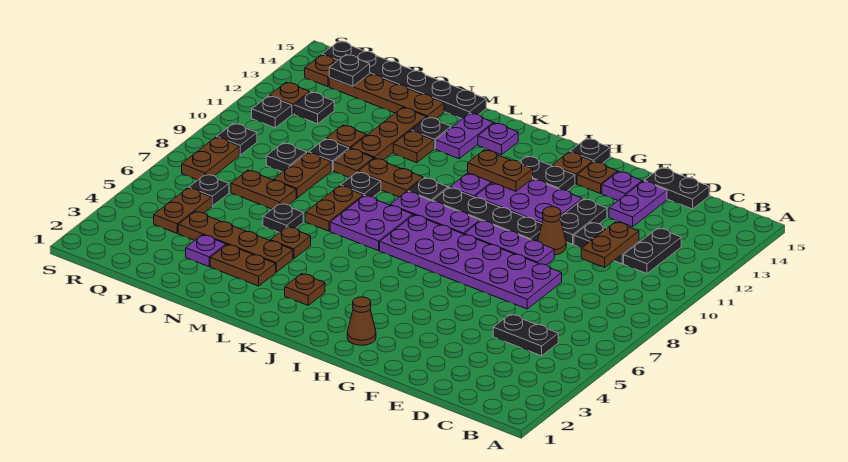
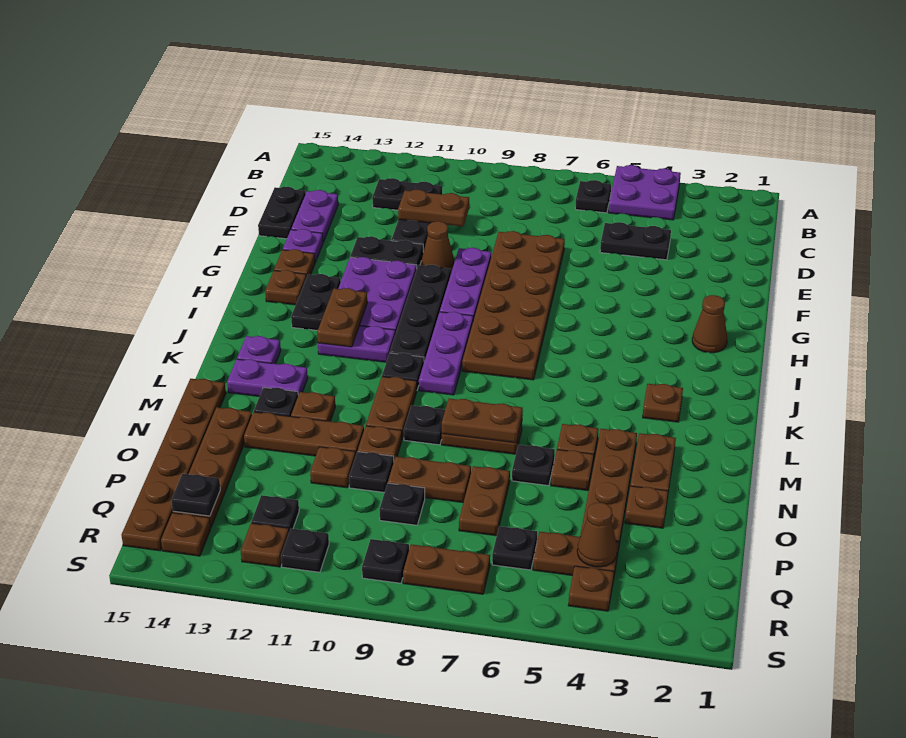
black 1x2 plate [493,314,558,356] -> black 1x2 plate turned to [600,222,671,260]
purple 2x6 plate [380,215,562,309] -> brown 2x6 plate [462,231,565,380]
purple 1x2 plate [609,181,667,227] -> purple 1x2 plate turned to [291,190,338,242]
black 1x1 plate [570,138,610,163] -> black 1x1 plate moved to [575,180,611,213]
purple 2x2 plate [330,195,413,251] -> purple 2x2 plate moved to [609,165,681,220]
none -> brown 1x2 plate [442,399,523,443]
black 1x6 plate [322,41,486,119] -> brown 1x6 plate [122,379,226,551]
none -> brown 1x1 plate [551,450,594,491]
purple 1x1 plate [186,235,226,267] -> brown 1x1 plate [625,486,668,528]
none -> brown 1x1 cone [577,503,617,567]
none -> brown 1x1 plate [568,566,614,611]

